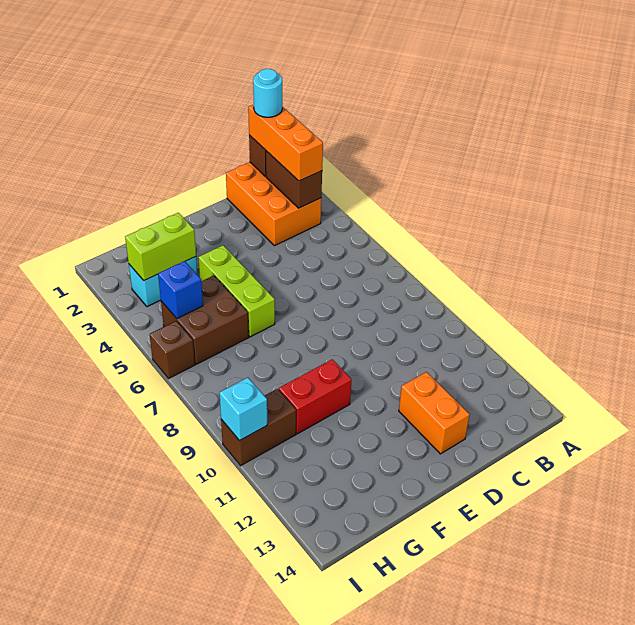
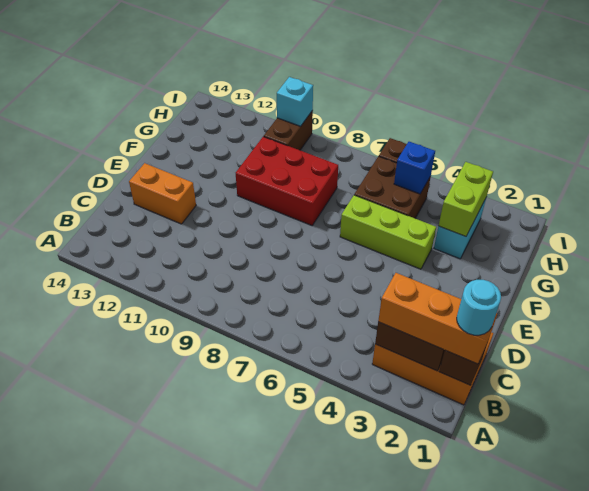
red 1x2 brick [279,359,352,434] -> red 2x3 brick [236,137,338,225]

